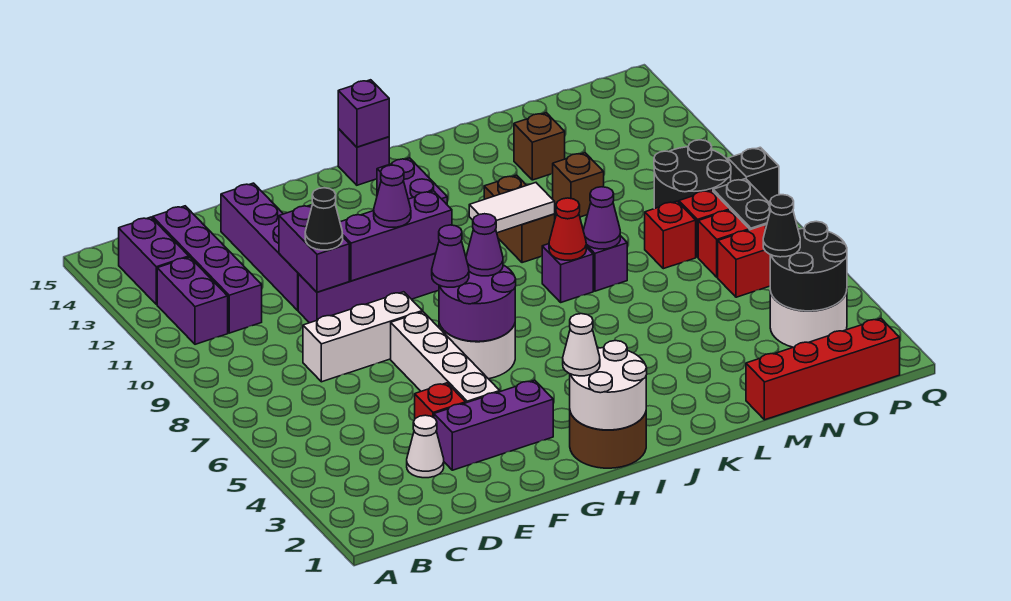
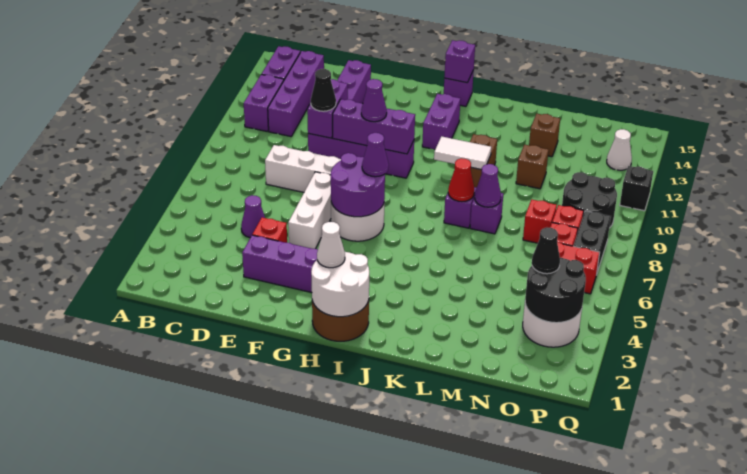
white 1x1 cone [407,415,444,478] -> white 1x1 cone moved to [607,129,632,170]
white 1x4 brick [391,312,500,403] -> white 1x3 brick [288,172,331,249]
purple 1x1 cone [432,225,469,287] -> purple 1x1 cone moved to [241,195,265,238]
red 1x4 brick [746,319,900,420] -> none
black 1x1 brick [728,147,779,203] -> black 1x1 brick moved to [620,166,653,211]

